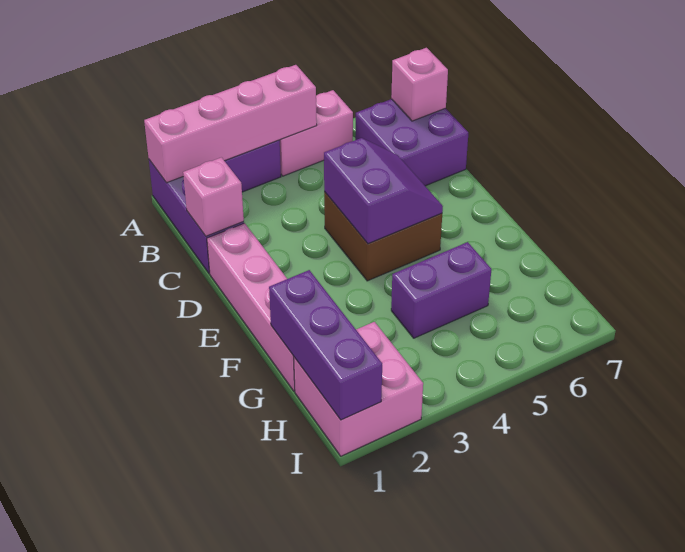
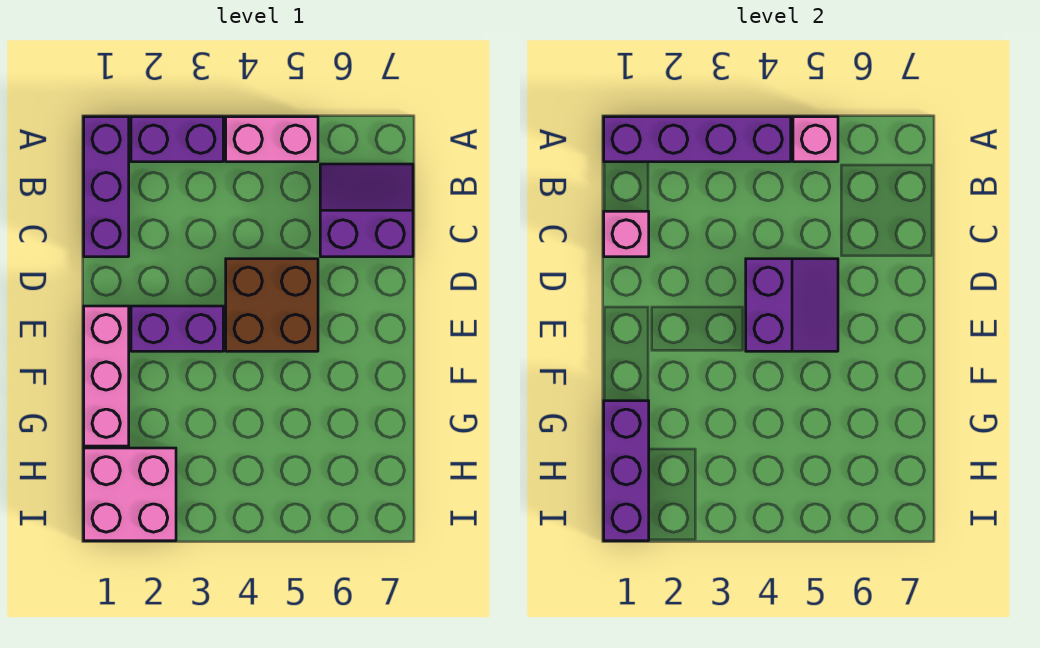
pink 1x4 brick [144,65,317,183] -> purple 1x4 brick [604,117,791,162]
purple 2x2 brick [355,99,468,186] -> purple 2x2 slope [320,164,413,257]
pink 1x1 brick [391,48,448,121] -> pink 1x1 brick moved to [793,117,838,162]
pink 1x4 brick [207,223,295,391] -> pink 1x3 brick [84,306,129,446]
purple 1x2 brick [391,242,491,338] -> purple 1x2 brick moved to [131,306,223,351]

